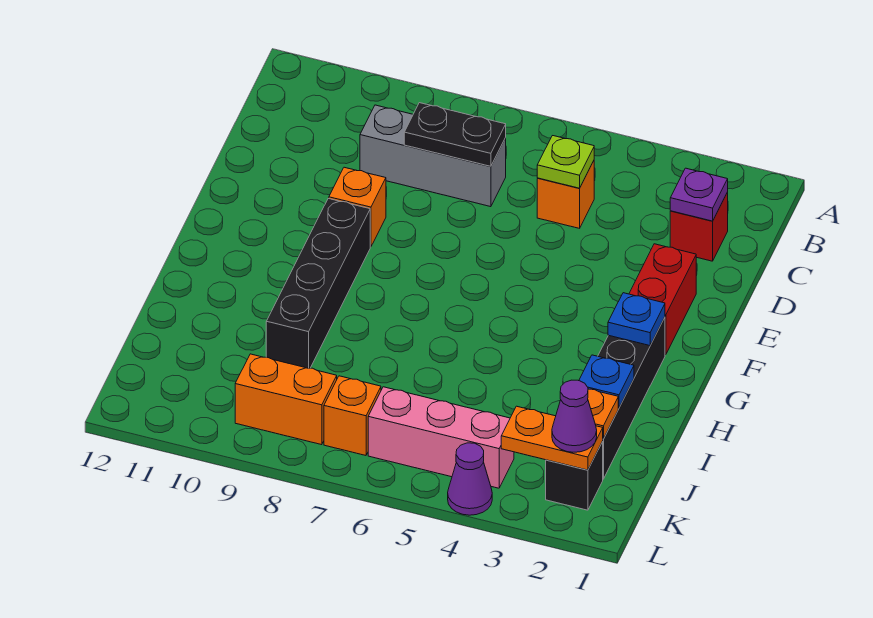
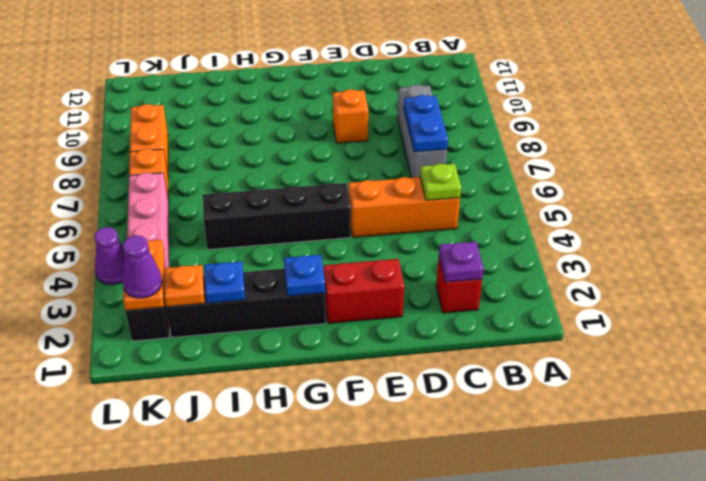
orange 1x1 brick [537,161,594,228] -> orange 1x3 brick [348,177,460,237]
black 1x2 plate [404,103,506,166] -> blue 1x2 plate [404,95,448,152]
black 1x4 brick [266,198,370,368] -> black 1x4 brick moved to [203,183,351,250]

